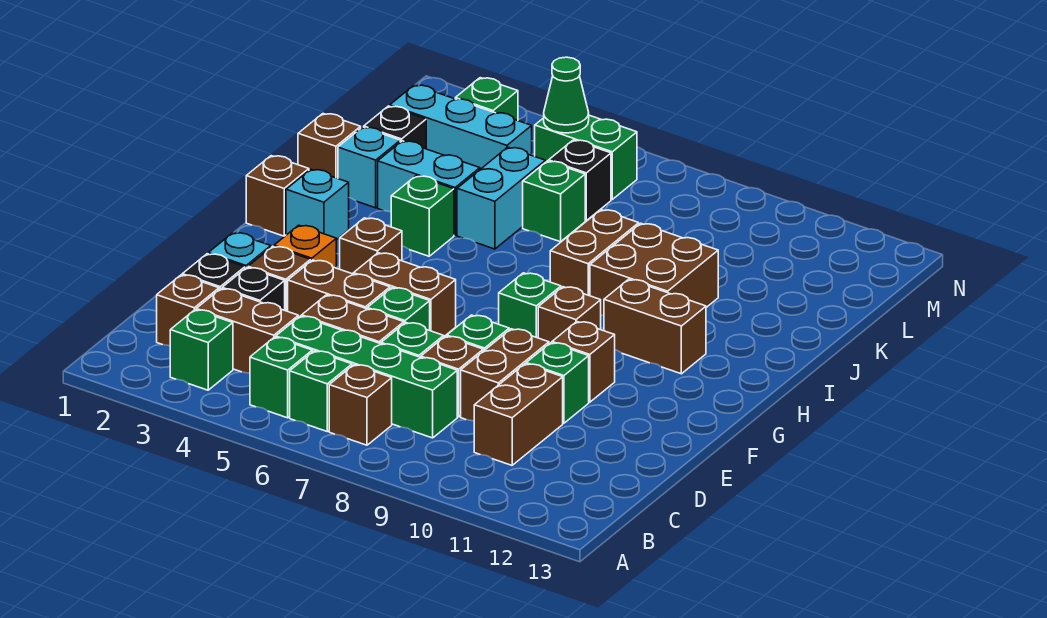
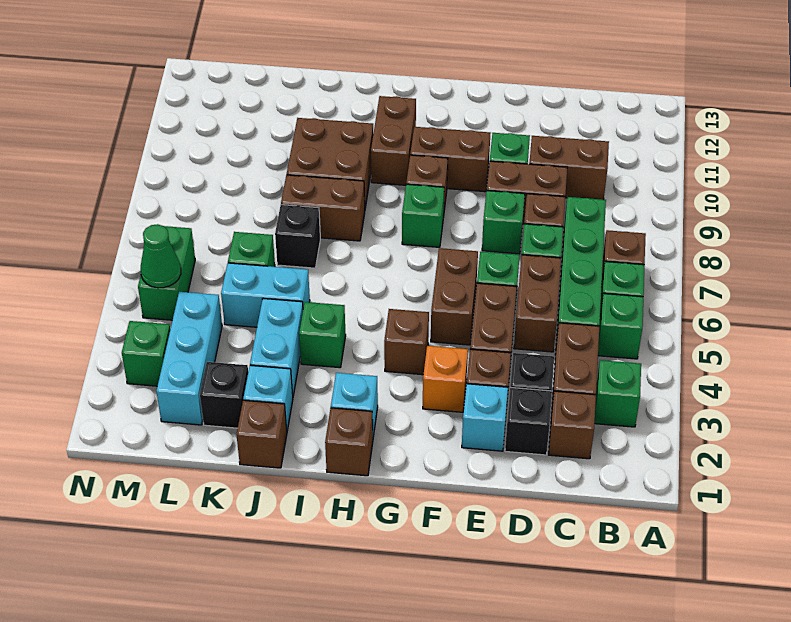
brown 1x1 brick [552,322,615,402] -> brown 1x2 brick [410,127,490,192]
black 1x1 brick [549,140,611,220] -> black 1x1 brick moved to [275,205,320,268]

